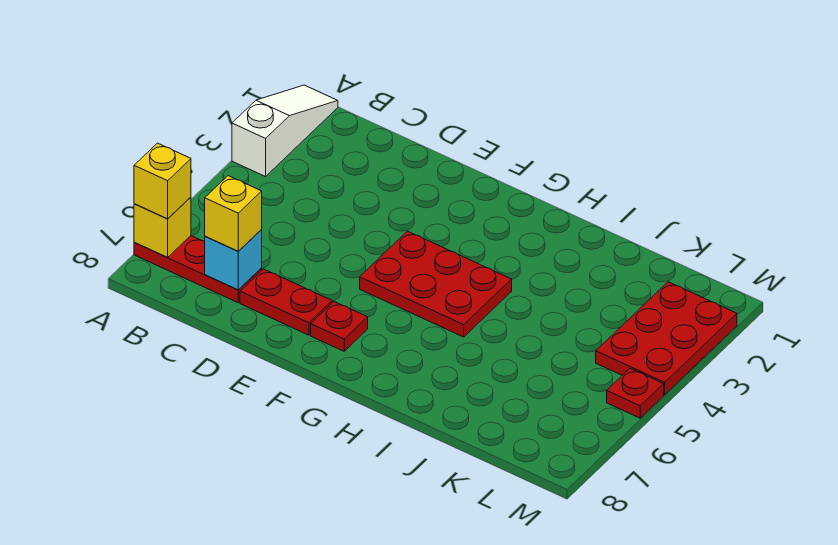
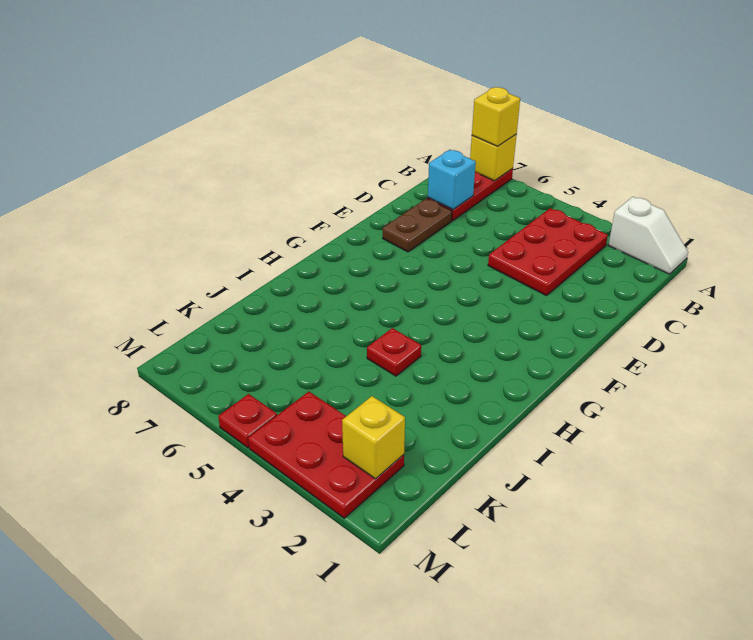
white 1x3 slope [232,85,338,177] -> white 1x2 slope [608,197,688,274]
yellow 1x1 brick [205,176,262,251] -> yellow 1x1 brick moved to [342,396,405,479]
red 1x2 plate [240,269,332,335] -> brown 1x2 plate [383,198,452,252]
red 2x3 plate [360,231,512,337] -> red 2x3 plate moved to [488,208,608,296]
red 1x1 plate [311,302,368,351] -> red 1x1 plate moved to [367,328,421,376]

